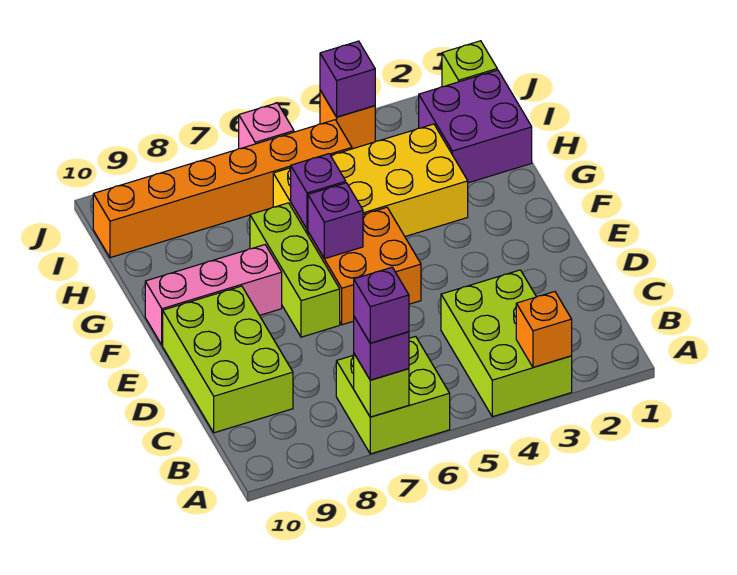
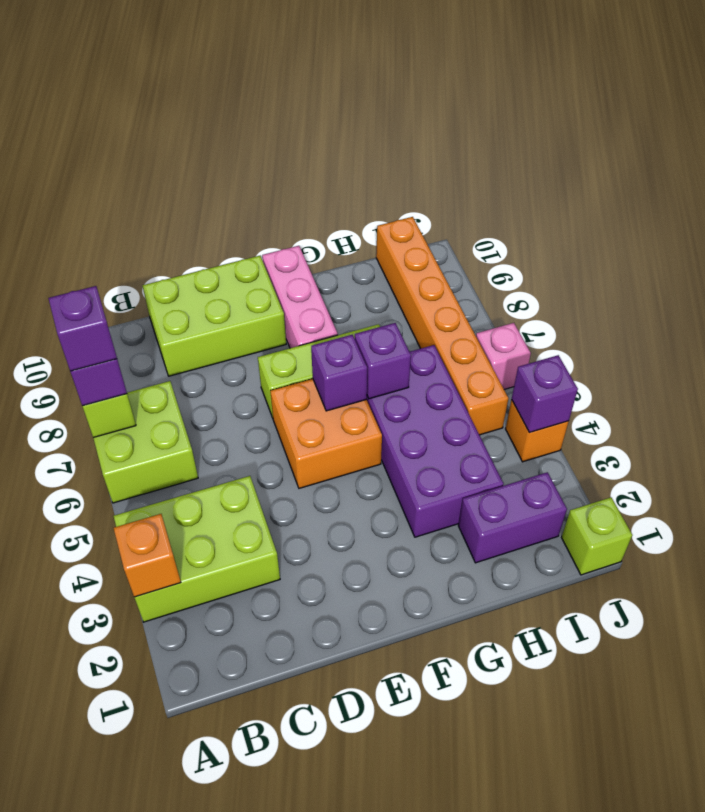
yellow 2x4 brick [273,124,468,236] -> purple 2x4 brick [367,345,503,537]
purple 2x2 brick [419,70,532,183] -> purple 1x2 brick [458,472,567,563]

